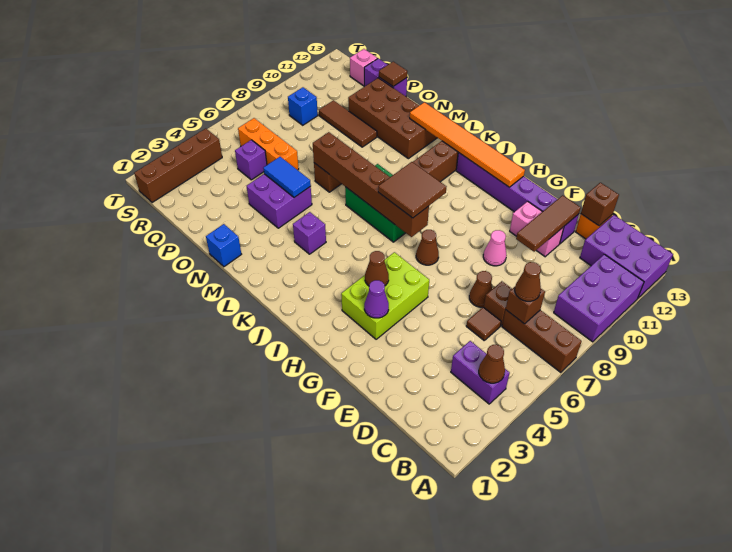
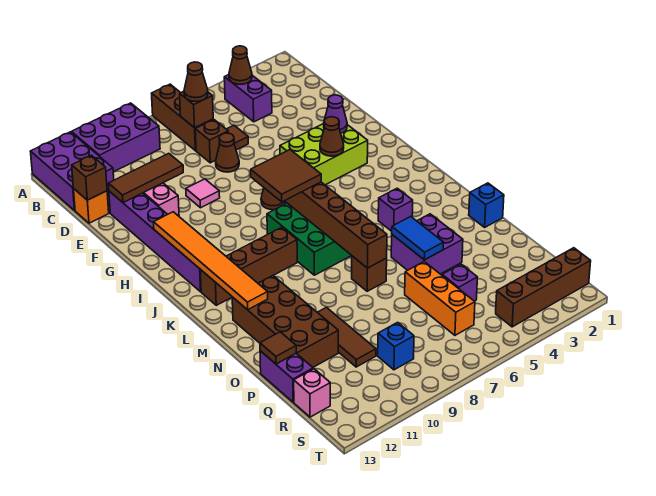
pink 1x1 cone [483,230,507,266] -> pink 1x1 tile [186,179,220,208]

